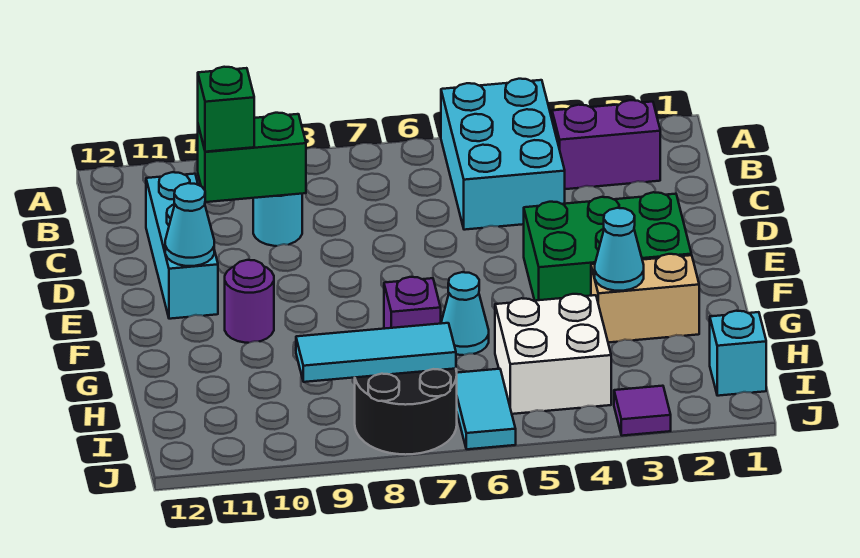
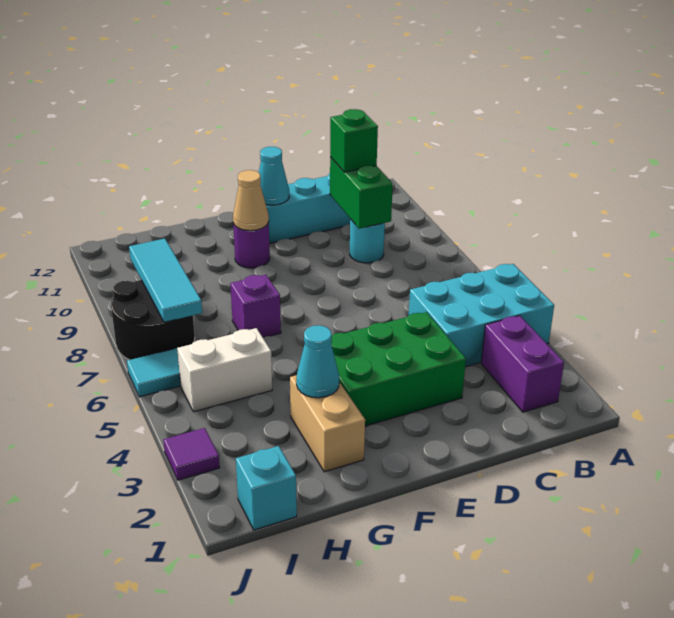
green 2x3 brick [524,192,691,301] -> green 2x3 brick turned to [331,312,466,426]
none -> tan 1x1 cone [233,170,269,231]
cyan 1x1 cone [441,272,489,355] -> none
white 2x2 brick [495,294,611,414] -> white 1x2 brick [177,328,272,412]

